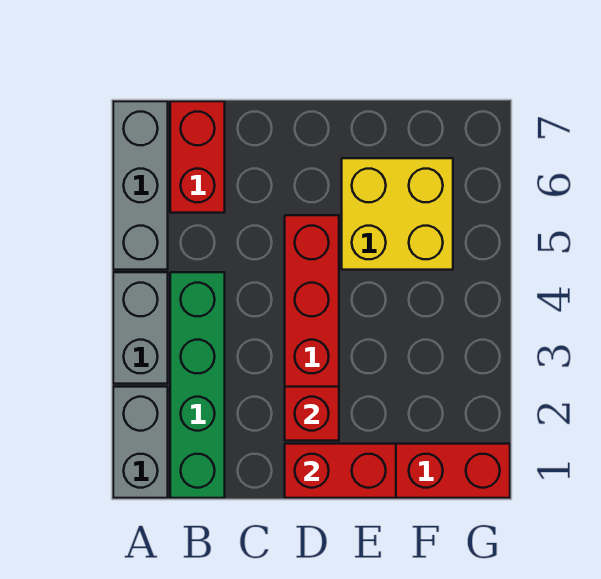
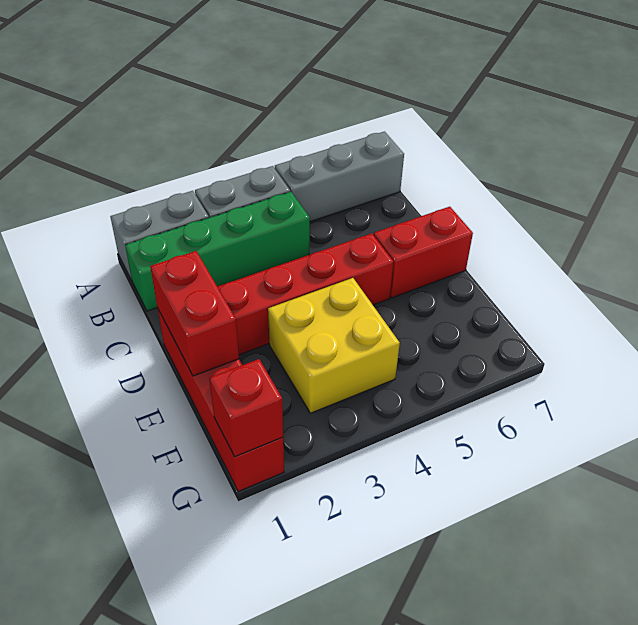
red 1x2 brick [170,101,225,213] -> red 1x2 brick moved to [374,207,473,298]
red 1x1 brick [285,387,339,441] -> red 1x1 brick moved to [209,359,283,457]
yellow 2x2 brick [342,158,453,270] -> yellow 2x2 brick moved to [268,278,400,413]

